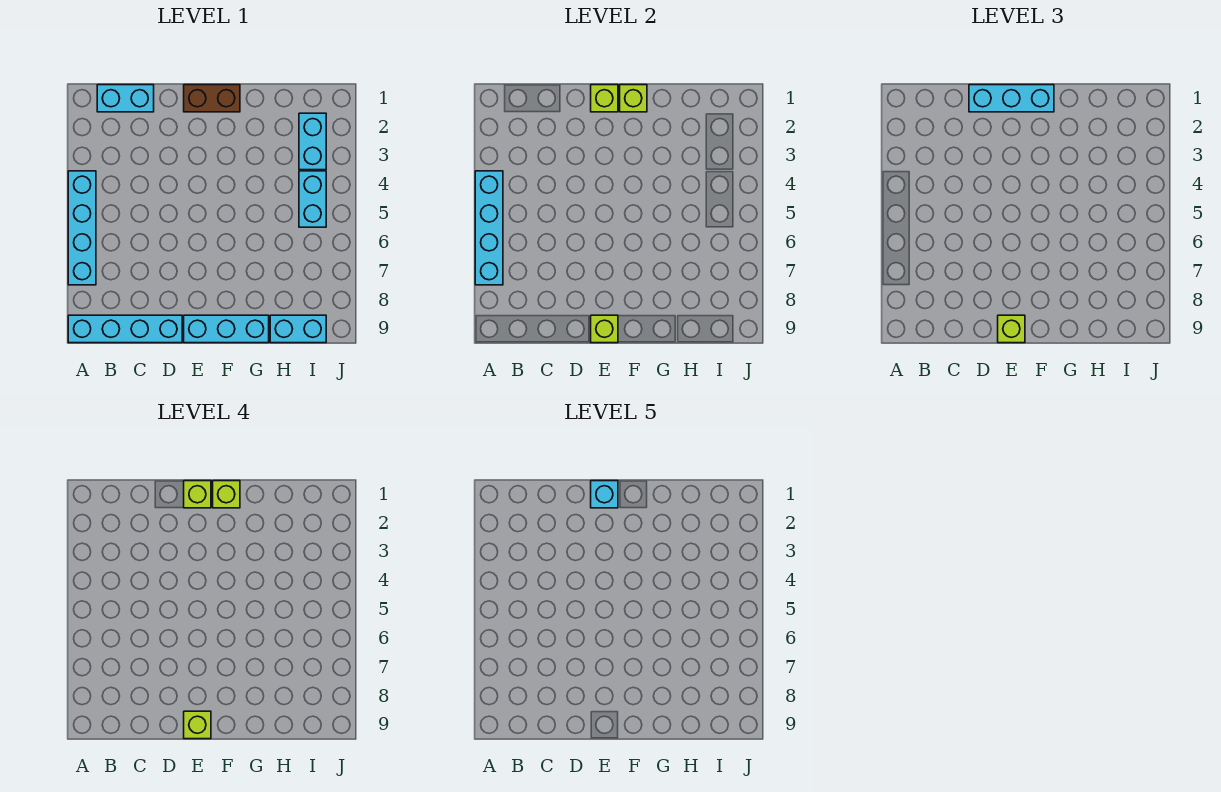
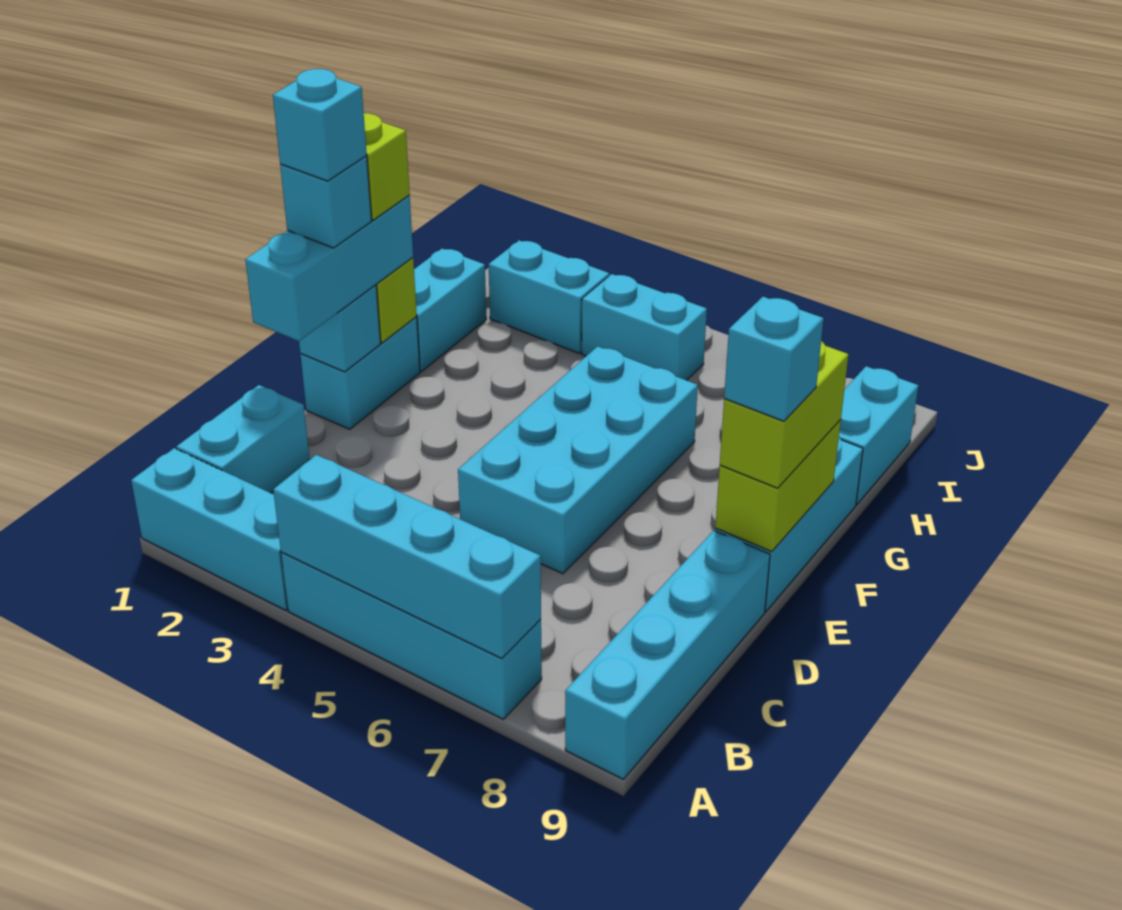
none -> cyan 1x3 brick [131,448,288,610]
none -> cyan 2x4 brick [458,346,698,574]
brown 1x2 brick [184,85,240,112] -> cyan 1x2 brick [300,317,420,429]
lime 1x1 brick [591,85,618,112] -> cyan 1x1 brick [299,285,381,372]
lime 1x1 brick [184,481,211,508] -> cyan 1x1 brick [280,156,372,248]
lime 1x1 brick [591,315,618,343] -> lime 1x2 brick [715,420,841,552]
lime 1x1 brick [998,315,1025,343] -> lime 1x2 brick [720,341,849,488]
lime 1x1 brick [184,711,211,739] -> cyan 1x1 brick [724,297,824,421]
none -> cyan 1x2 brick [414,249,486,371]

